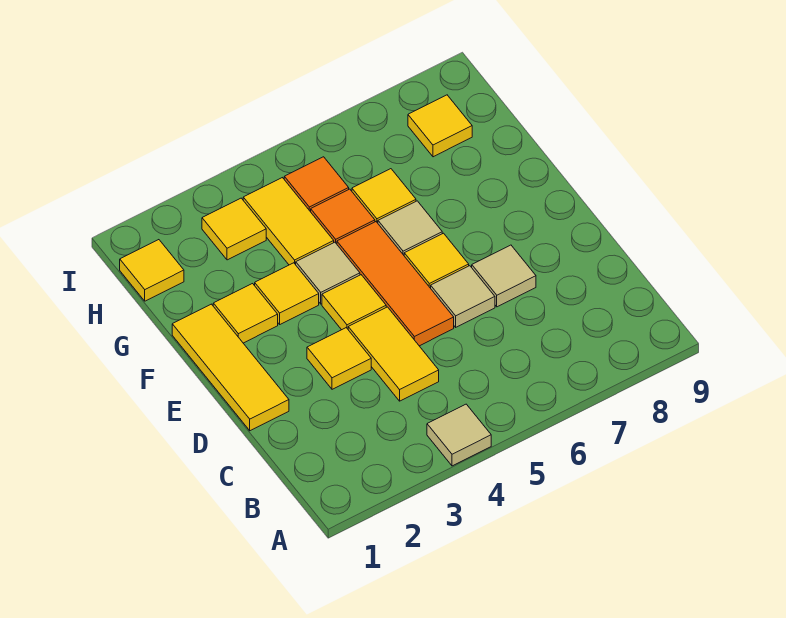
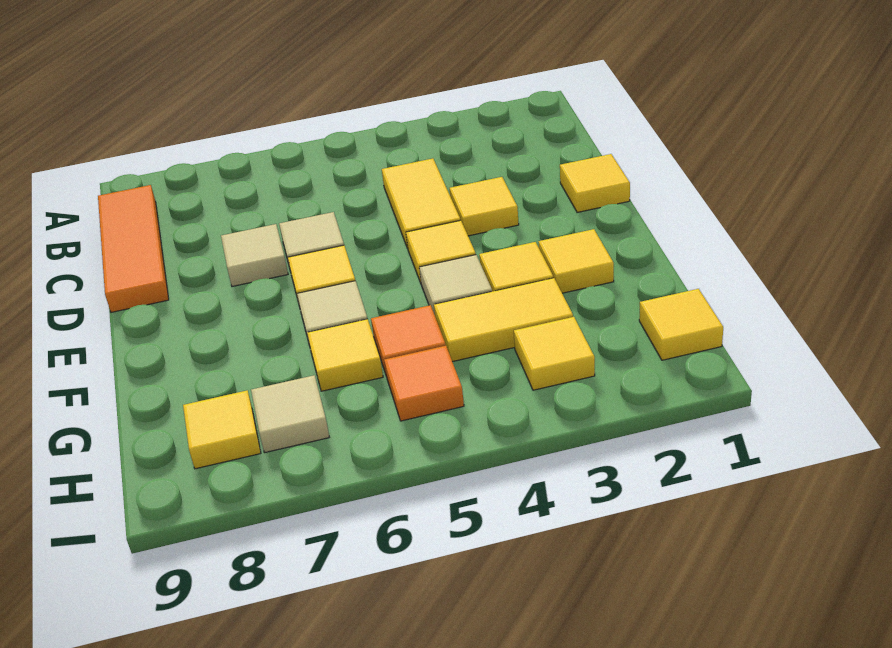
tan 1x1 tile [427,404,491,466] -> tan 1x1 tile moved to [251,375,329,453]
yellow 1x3 tile [172,304,289,431] -> yellow 1x1 tile [560,154,630,212]
orange 1x3 tile [337,222,454,346] -> orange 1x3 tile moved to [98,185,169,312]
yellow 1x2 tile [243,178,334,265] -> yellow 1x2 tile turned to [434,278,573,362]

